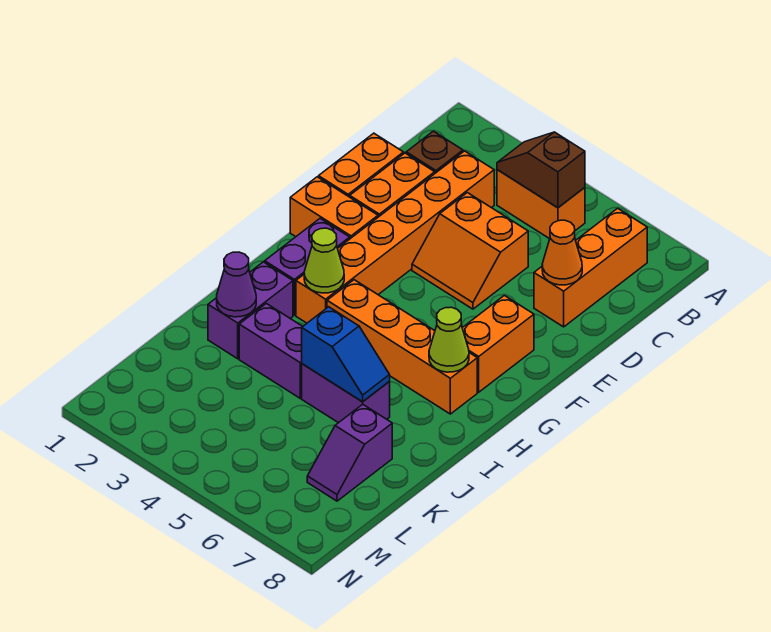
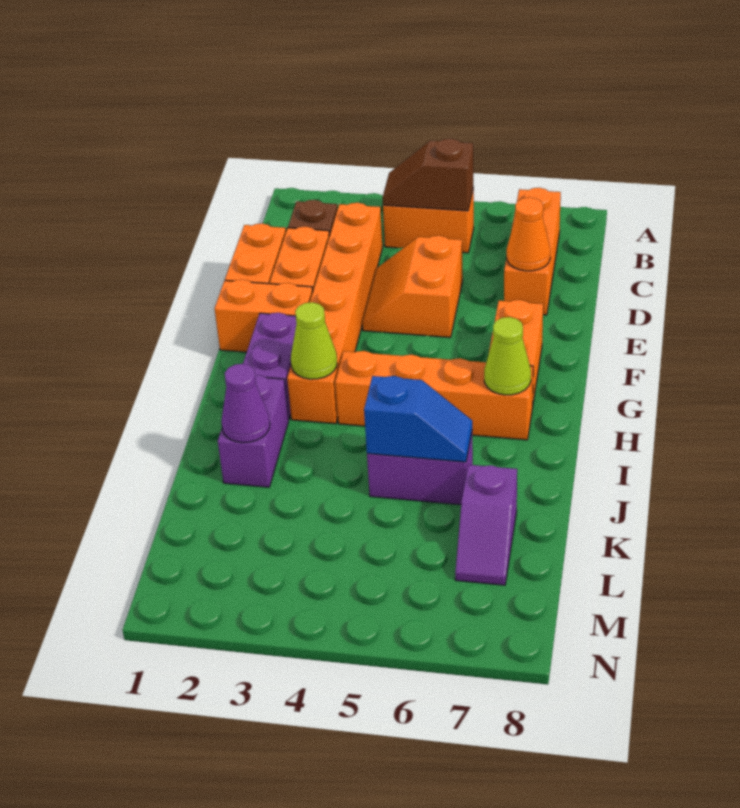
orange 2x2 slope [412,193,528,309] -> orange 2x2 slope turned to [362,236,463,338]
purple 1x2 brick [239,304,303,398] -> none

